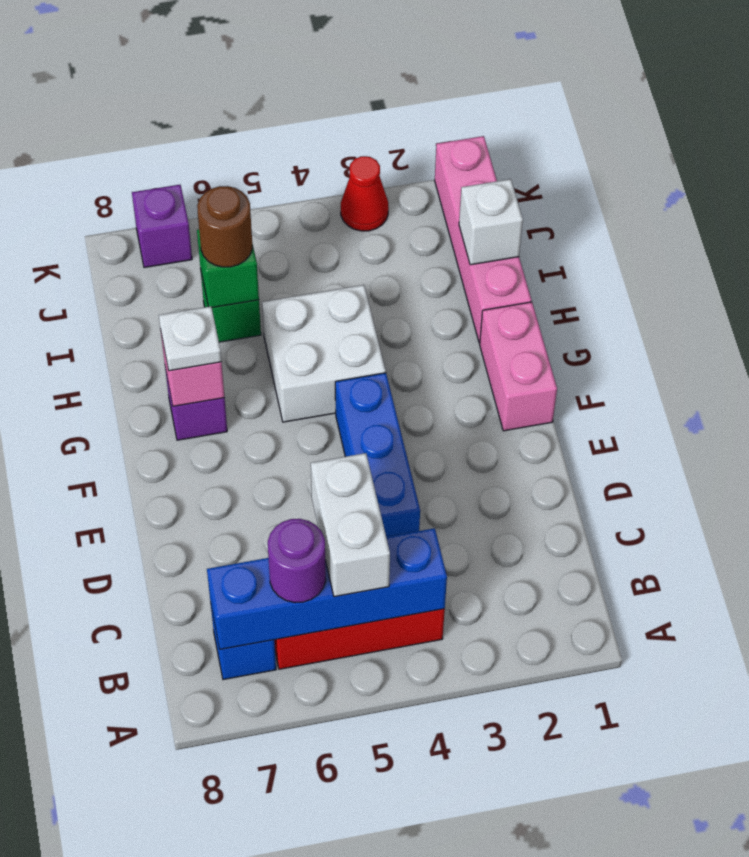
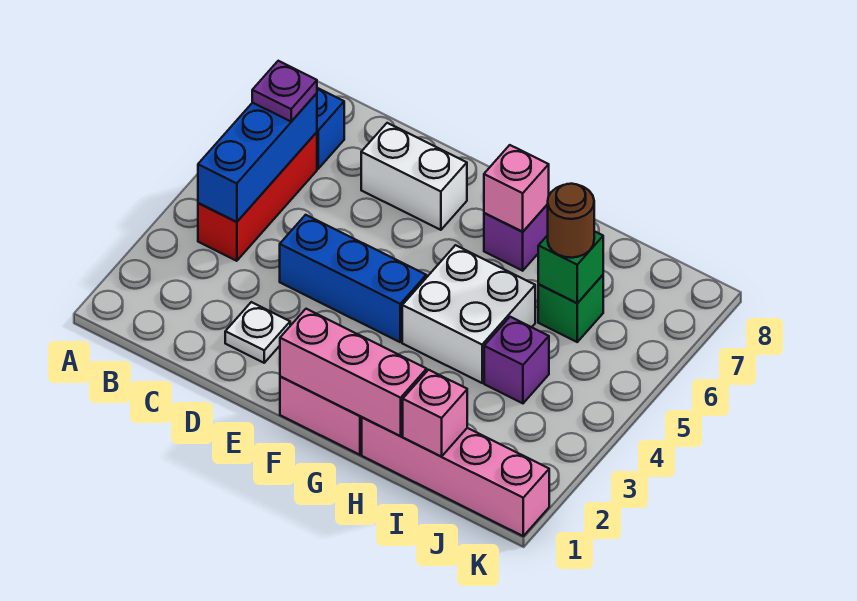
blue 1x4 brick [207,528,447,649] -> blue 1x3 brick [198,93,317,222]
white 1x2 brick [311,453,390,597] -> white 1x2 brick moved to [361,123,467,230]
purple 1x1 round brick [268,519,326,603] -> purple 1x1 plate [252,61,317,121]
none -> pink 1x3 brick [280,309,427,436]
white 1x1 plate [159,306,221,371] -> white 1x1 plate moved to [225,302,290,363]
white 1x1 brick [459,179,523,265] -> pink 1x1 brick [403,370,467,456]
red 1x1 cone [341,156,389,231] -> none
purple 1x1 brick [132,185,192,268] -> purple 1x1 brick moved to [484,317,549,403]

